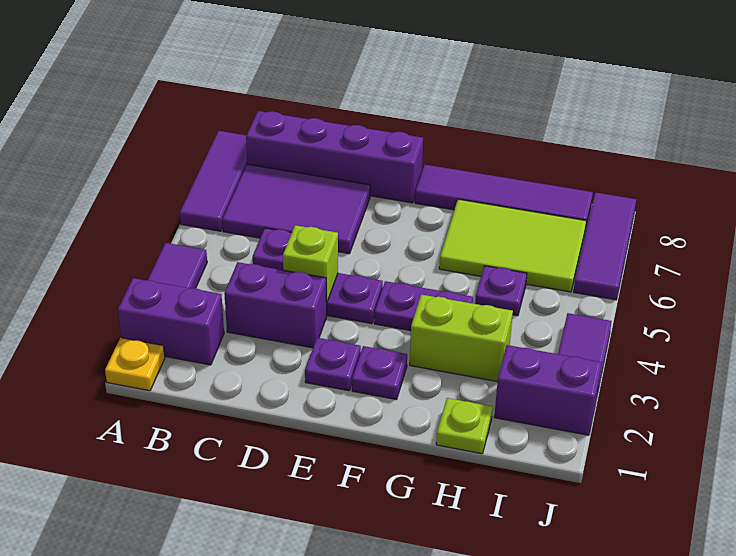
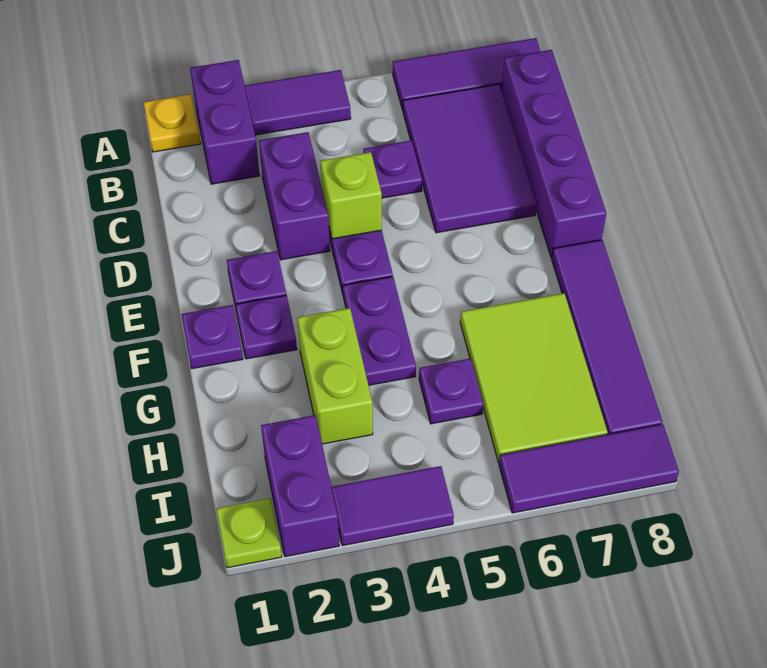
none -> purple 1x1 plate [181,305,243,369]
lime 1x1 plate [436,398,493,454] -> lime 1x1 plate moved to [216,498,282,568]

